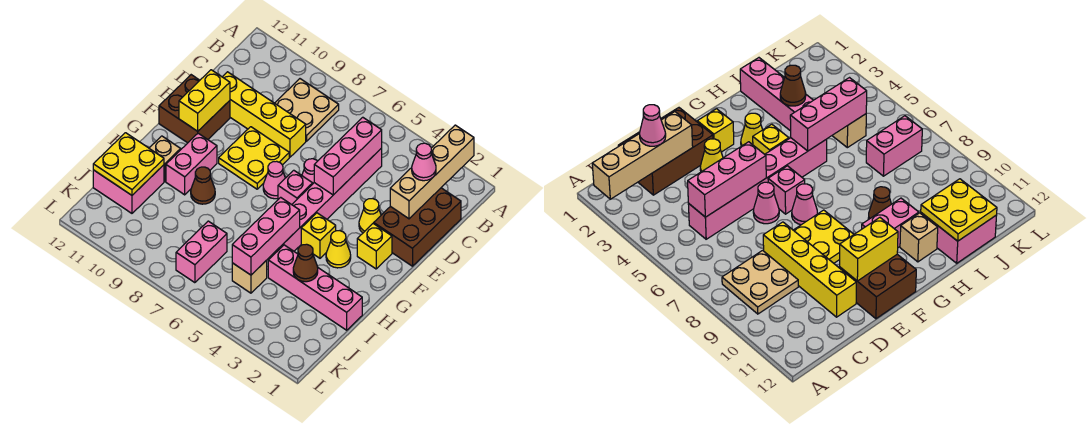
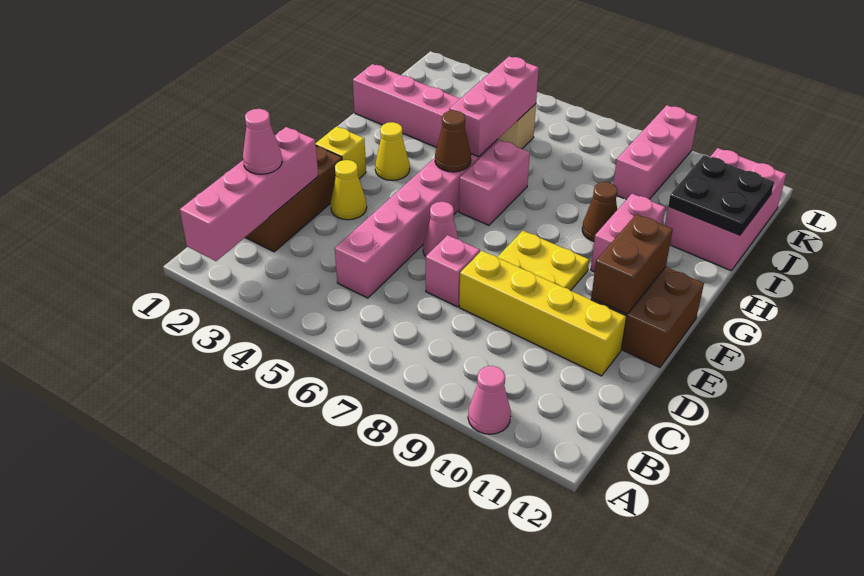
tan 1x4 brick [390,125,474,219] -> pink 1x4 brick [180,127,318,261]
tan 2x2 plate [275,79,339,141] -> none
pink 1x3 brick [314,117,382,195] -> pink 1x3 brick moved to [613,105,698,200]
yellow 1x2 brick [179,70,230,131] -> brown 1x2 brick [591,214,673,314]
pink 1x1 brick [278,170,313,205] -> pink 1x1 brick moved to [426,235,480,307]
pink 1x1 cone [263,161,285,199] -> pink 1x1 cone moved to [468,366,511,434]
yellow 1x1 brick [301,213,336,258] -> none
tan 1x1 brick [149,136,181,181] -> none
brown 1x1 cone [293,244,318,282] -> brown 1x1 cone moved to [435,110,471,172]
pink 2x2 brick [93,165,164,213] -> pink 2x3 brick [665,148,786,271]
yellow 2x2 plate [93,133,164,195] -> black 2x2 plate [668,155,774,235]
pink 1x2 brick [176,221,227,283] -> pink 1x2 brick moved to [459,140,530,225]

